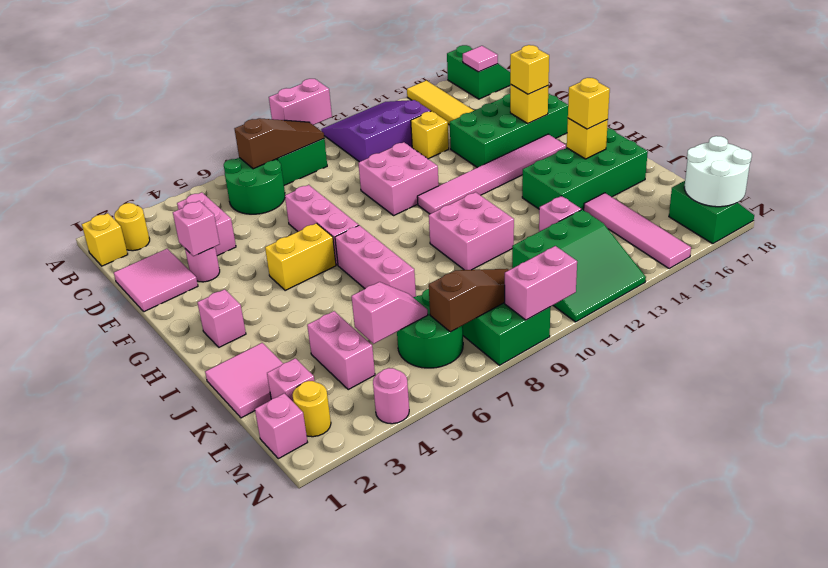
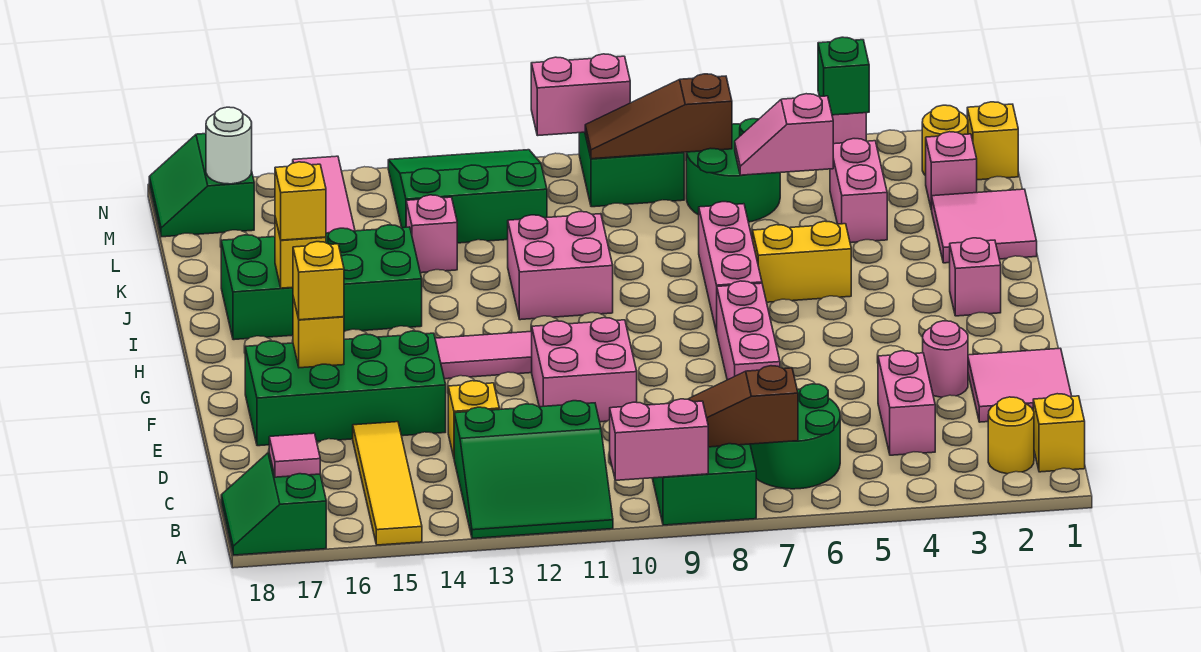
purple 3x3 slope [321,100,431,162] -> green 3x3 slope [454,401,613,538]
pink 1x1 brick [173,201,220,256] -> none
yellow 1x2 brick [265,223,336,290] -> yellow 1x2 brick moved to [753,221,851,302]
pink 1x1 brick [255,393,308,459] -> yellow 1x1 brick [967,102,1018,180]
white 2x2 round brick [684,136,752,207] -> white 1x1 round brick [206,107,252,184]
none -> green 1x1 brick [818,37,869,115]

